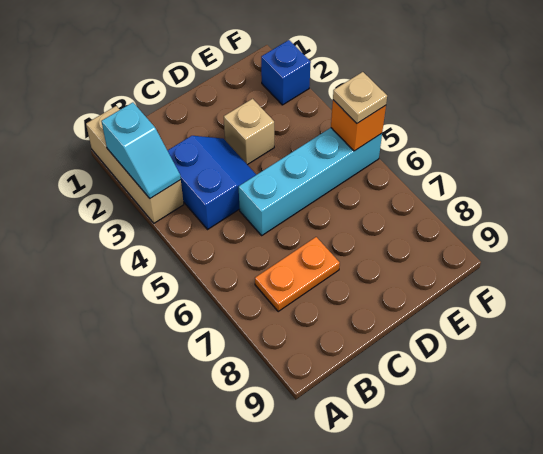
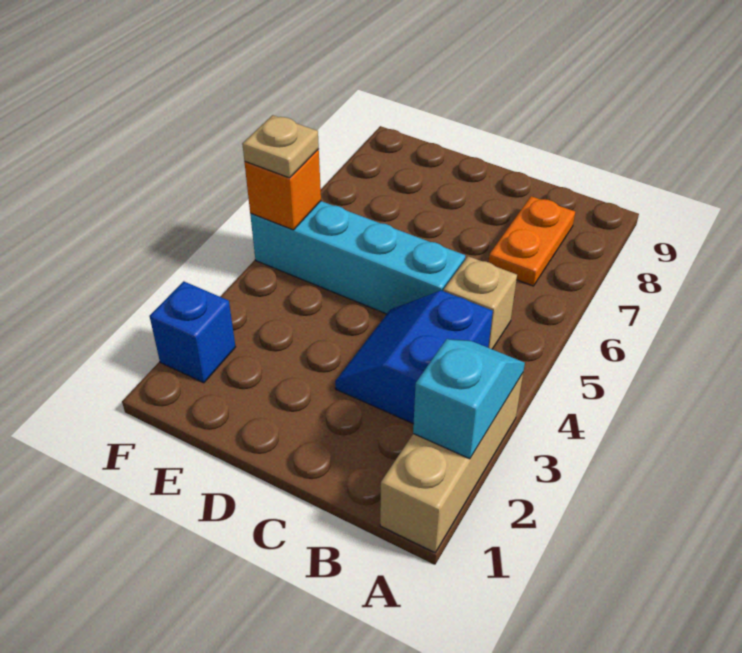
orange 1x2 plate [255,237,340,311] -> orange 1x2 plate turned to [489,196,575,286]
tan 1x1 brick [224,99,274,165] -> tan 1x1 brick moved to [444,256,517,349]

